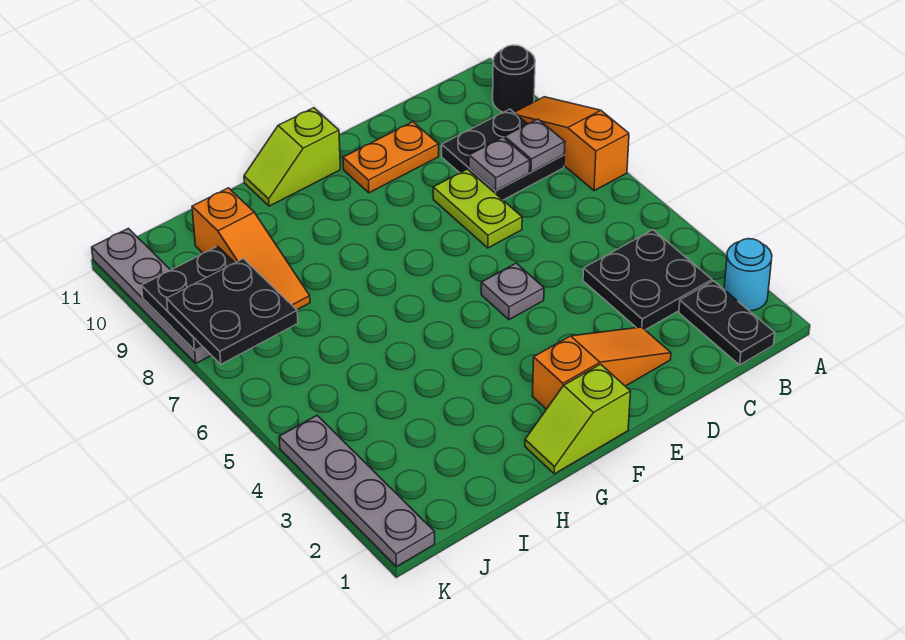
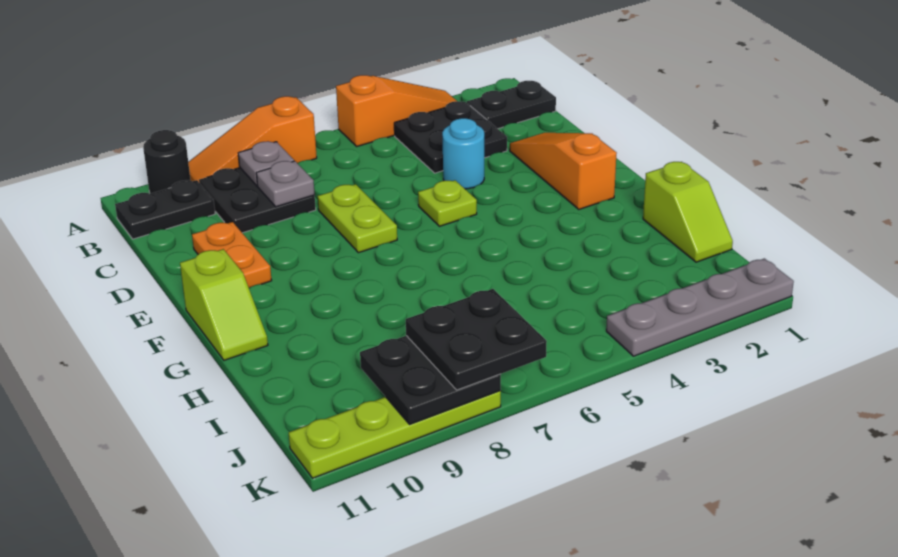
cyan 1x1 round brick [724,239,772,311] -> cyan 1x1 round brick moved to [442,118,484,189]
none -> black 1x2 plate [115,180,215,239]
lime 1x2 plate [433,169,522,248] -> lime 1x2 plate turned to [318,184,397,253]
grey 1x1 plate [481,263,544,320] -> lime 1x1 plate [418,180,477,226]
lime 1x2 slope [525,364,631,474] -> lime 1x2 slope moved to [643,162,733,262]
orange 1x3 slope [192,188,310,310] -> orange 1x3 slope moved to [336,75,457,146]
grey 1x4 plate [92,228,211,363] -> lime 1x4 plate [289,391,501,478]

